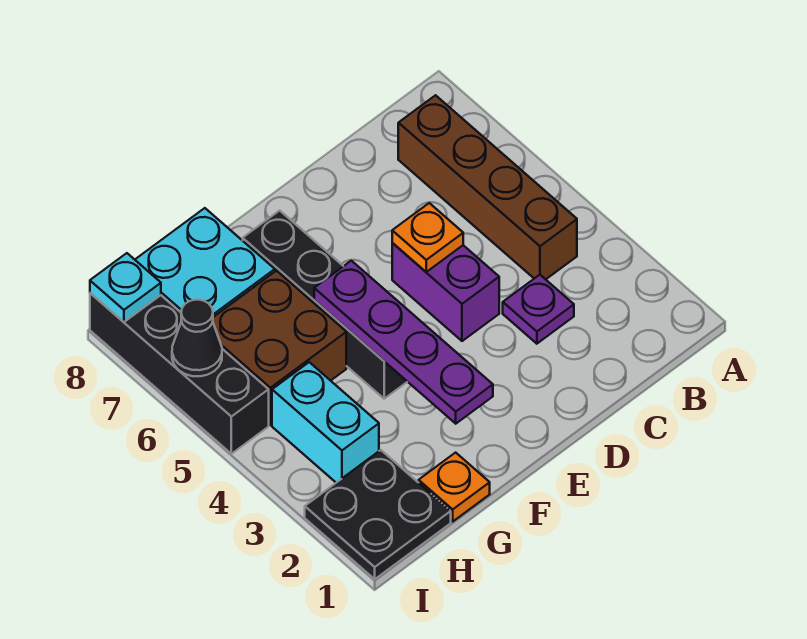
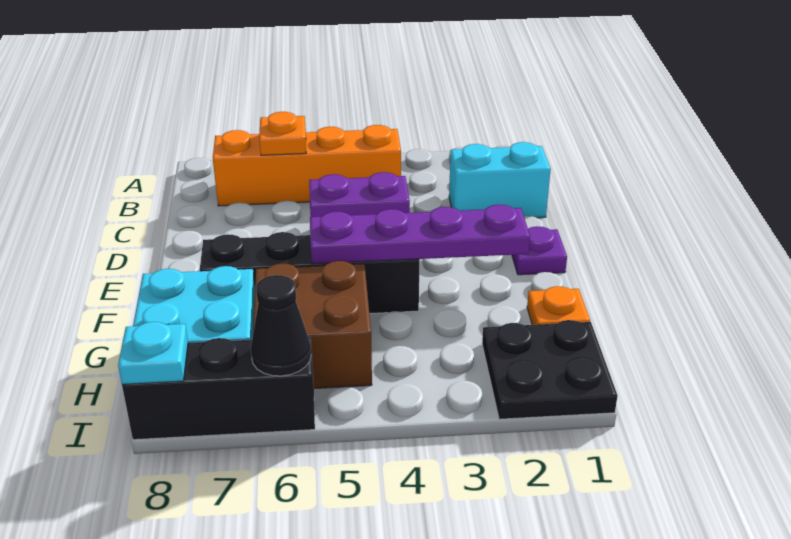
brown 1x4 brick [398,95,577,279] -> orange 1x4 brick [213,125,401,206]
purple 1x1 plate [503,275,574,344] -> purple 1x1 plate moved to [512,226,567,275]
orange 1x1 plate [392,203,463,272] -> orange 1x1 plate moved to [259,112,306,155]
cyan 1x2 brick [272,362,379,483] -> cyan 1x2 brick moved to [449,142,551,218]
black 1x4 brick [90,293,269,454] -> black 1x3 brick [122,337,315,440]

